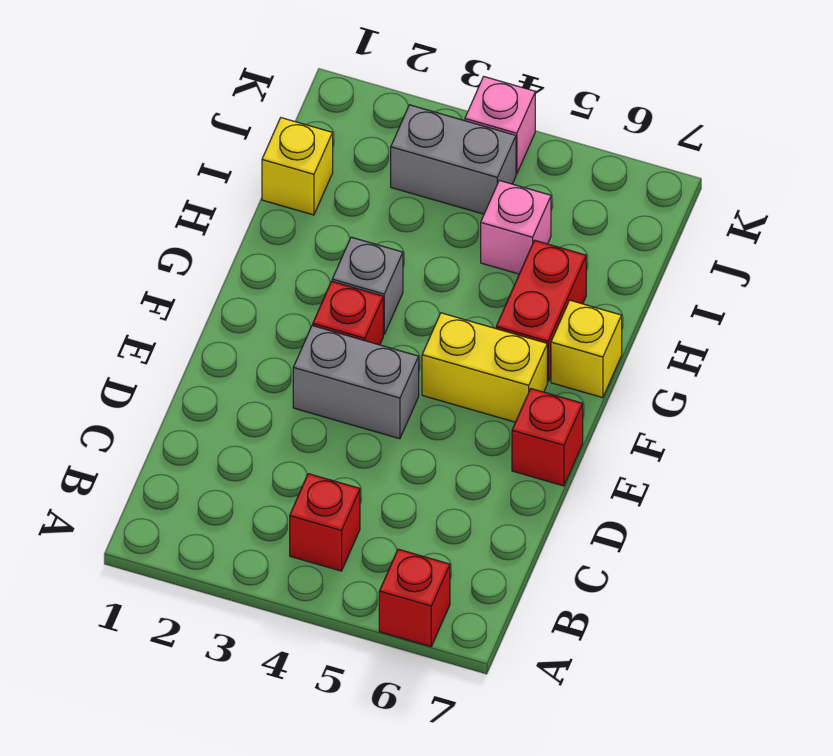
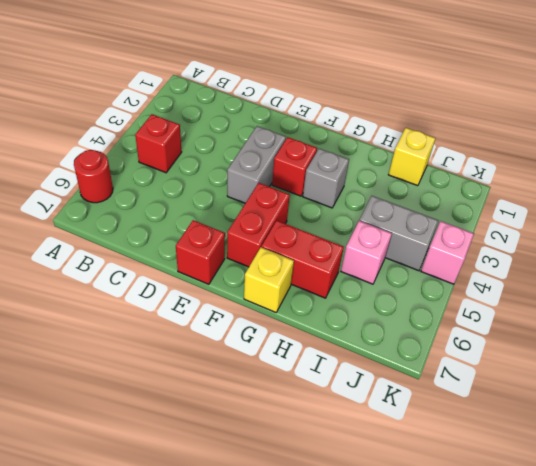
red 1x1 brick [379,549,450,647] -> red 1x1 round brick [74,150,113,203]
yellow 1x2 brick [422,313,547,422] -> red 1x2 brick [227,183,290,267]
grey 1x2 brick [391,105,516,214] -> grey 1x2 brick turned to [359,196,438,271]

